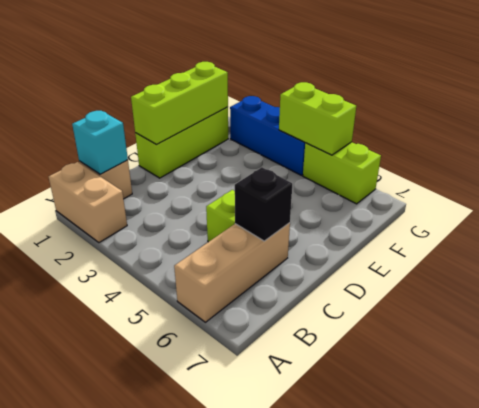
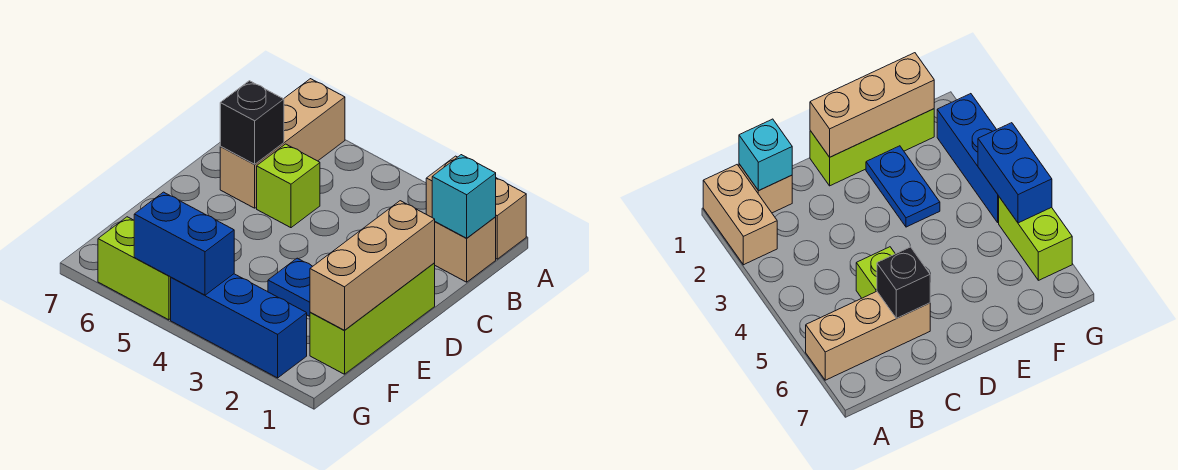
lime 1x3 brick [131,62,228,144] -> tan 1x3 brick [310,201,435,330]
none -> blue 1x2 plate [268,258,312,316]
lime 1x2 brick [279,82,356,155] -> blue 1x2 brick [134,192,234,295]

